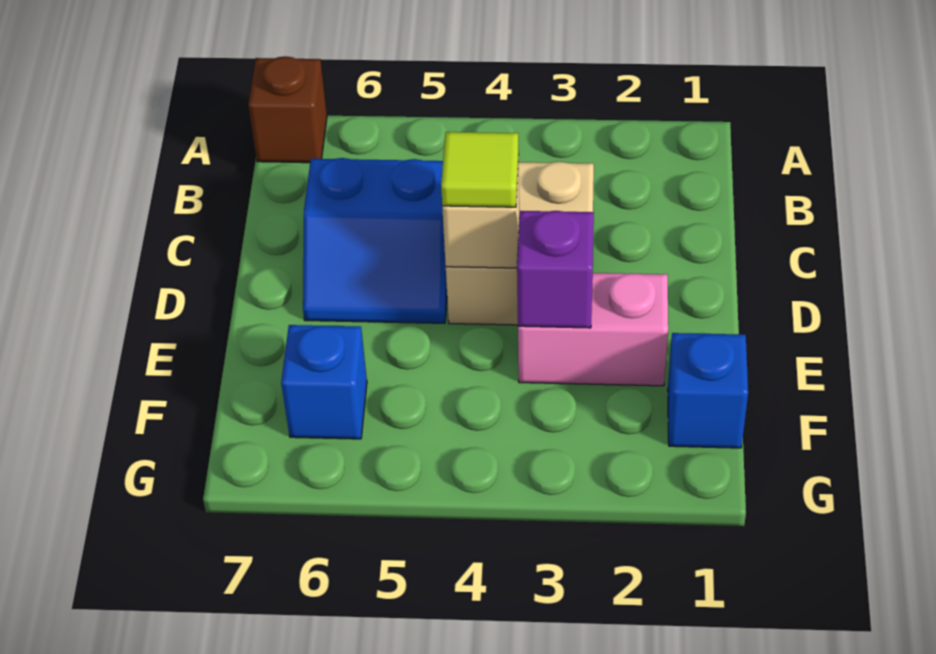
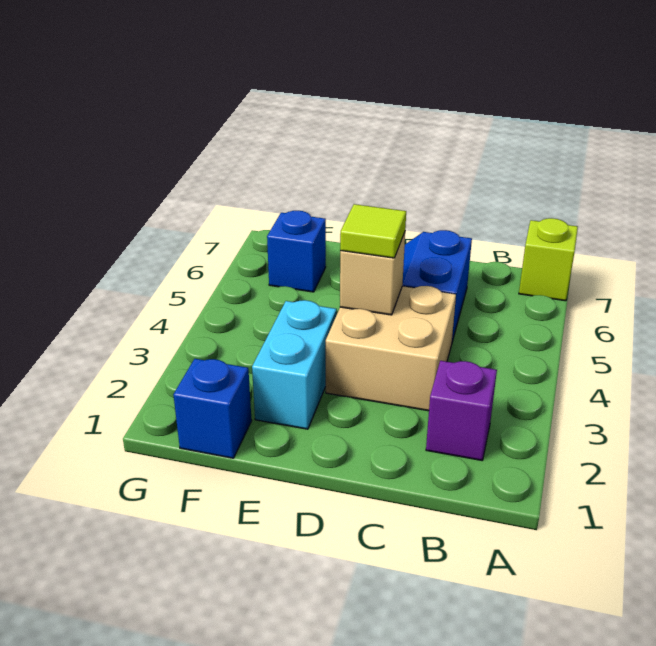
brown 1x1 brick [248,56,327,163] -> lime 1x1 brick [519,218,578,301]
pink 1x2 brick [518,273,668,386] -> cyan 1x2 brick [252,300,337,429]
purple 1x1 brick [517,211,594,328] -> purple 1x1 brick moved to [426,361,497,460]

